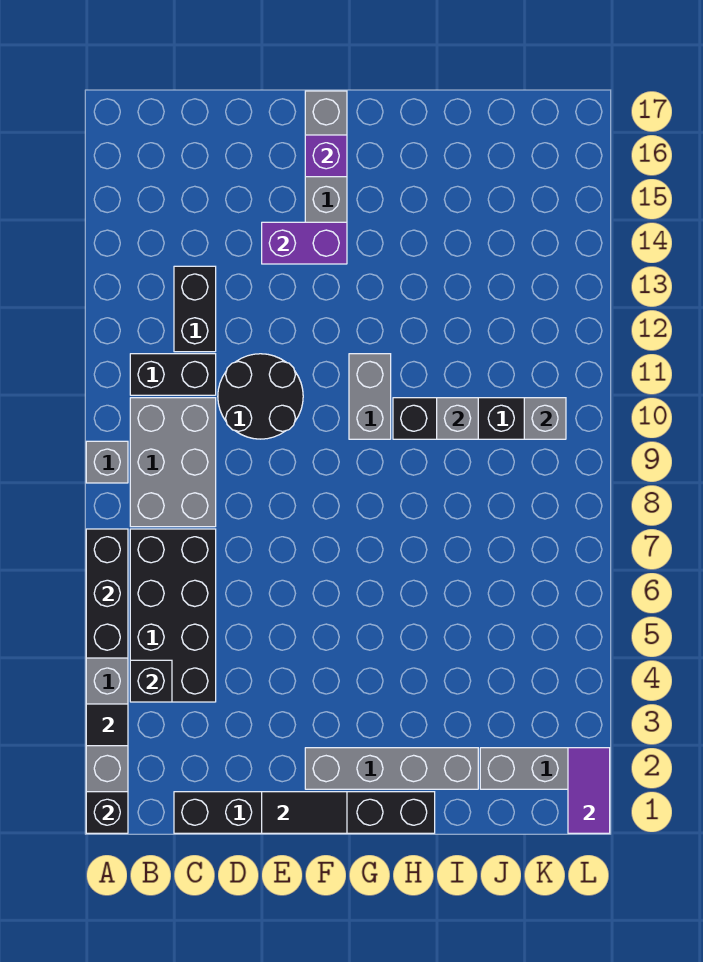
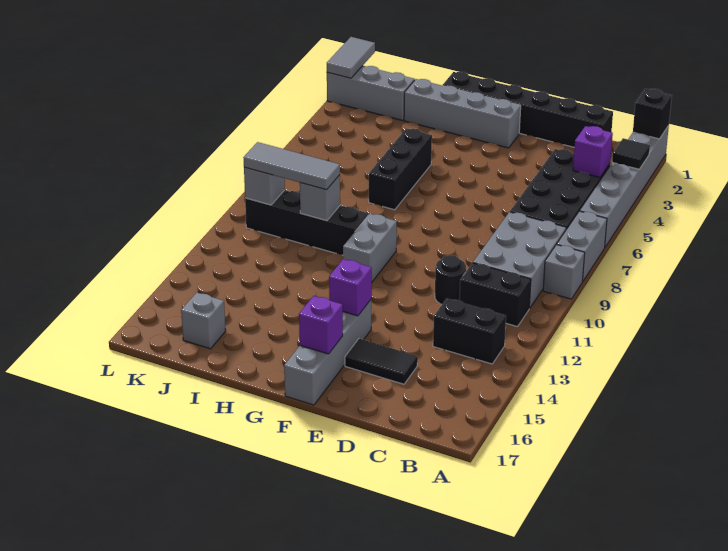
black 1x3 brick [86,529,128,658] -> black 1x3 brick moved to [369,128,432,210]
none -> grey 1x2 brick [557,211,607,282]
black 1x1 brick [130,660,172,702] -> purple 1x1 brick [573,126,613,177]
black 1x2 brick [174,266,216,352] -> black 1x2 brick turned to [433,299,506,364]
black 2x2 round brick [218,354,303,439] -> black 1x1 round brick [435,255,466,305]
black 1x2 tile [262,792,347,833] -> black 1x2 tile moved to [345,339,418,384]
purple 1x2 brick [262,222,347,264] -> purple 1x1 brick [329,259,372,316]
none -> grey 1x3 tile [243,142,340,190]
none -> grey 1x1 brick [181,292,226,349]
purple 1x2 tile [568,748,610,833] -> grey 1x2 tile [327,37,375,78]

